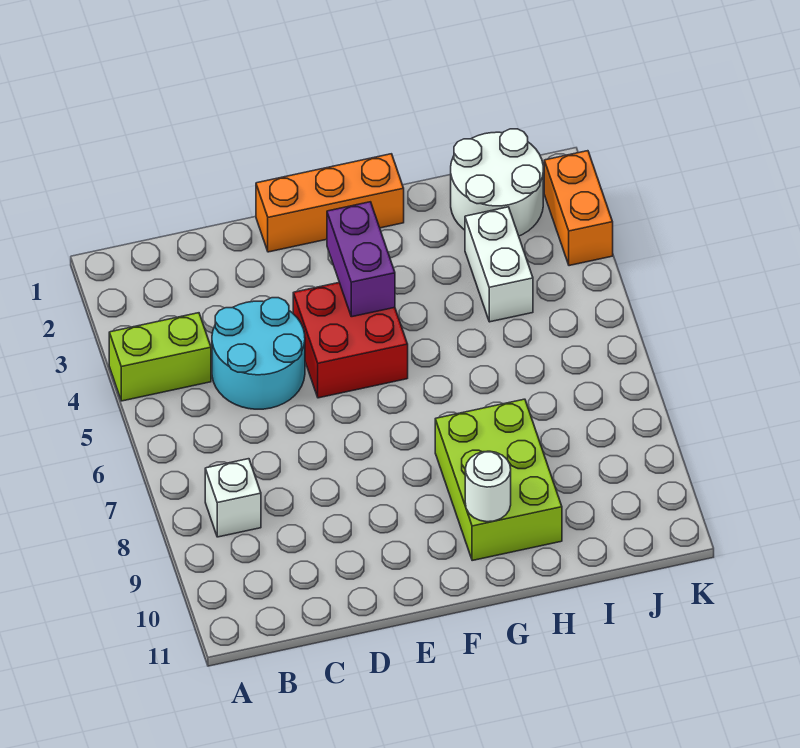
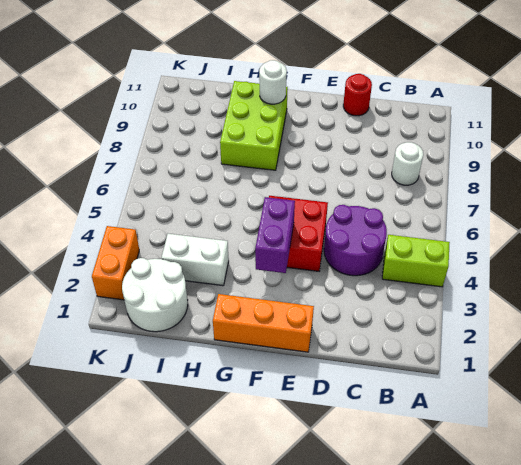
white 1x1 brick [205,459,261,537] -> white 1x1 round brick [392,142,423,185]
cyan 2x2 round brick [212,298,305,409] -> purple 2x2 round brick [324,205,387,276]
none -> red 1x1 round brick [343,74,372,116]
white 1x2 brick [465,207,533,322] -> white 1x2 brick turned to [161,234,229,286]

